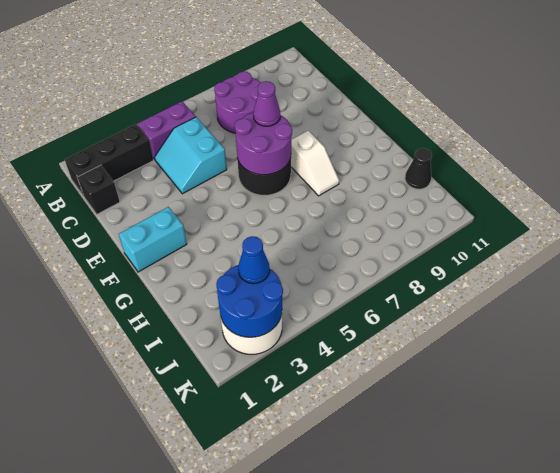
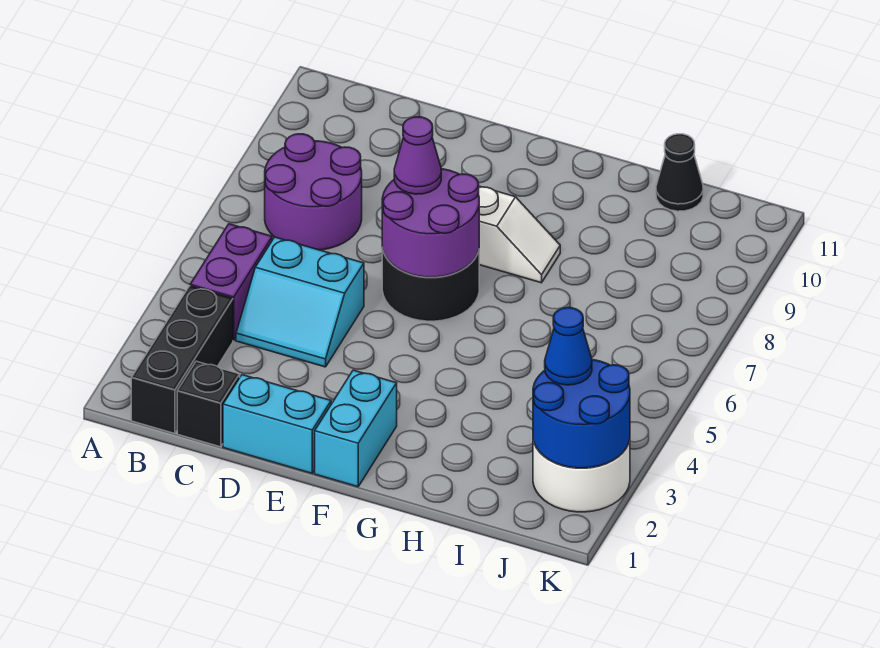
none -> cyan 1x2 brick [223,375,331,473]

